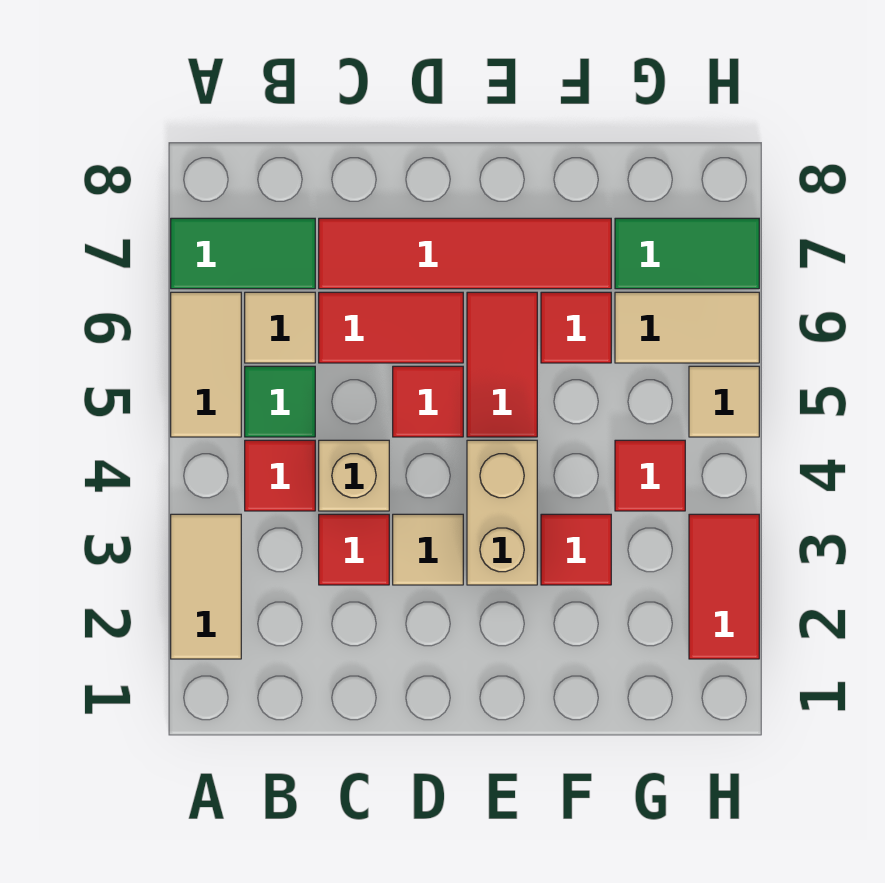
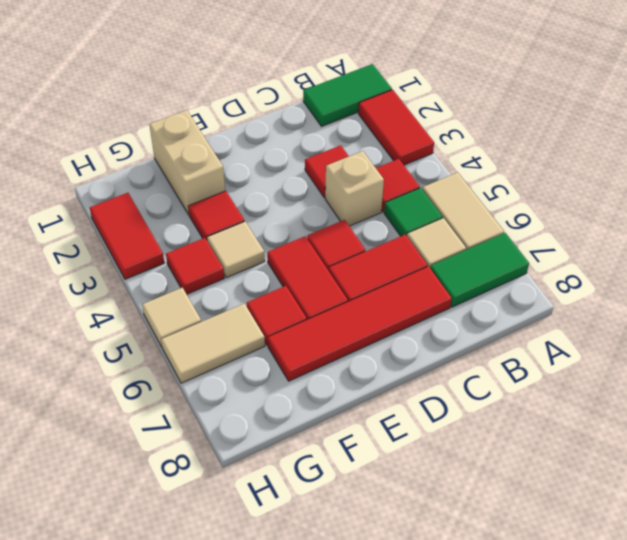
tan 1x2 tile [171,514,241,659] -> red 1x2 tile [358,90,434,165]
tan 1x1 tile [393,514,463,585] -> tan 1x1 tile moved to [207,221,265,278]
tan 1x2 brick [467,440,537,585] -> tan 1x2 brick moved to [149,110,225,215]
green 1x2 tile [615,218,759,289] -> green 1x2 tile moved to [303,64,392,126]

